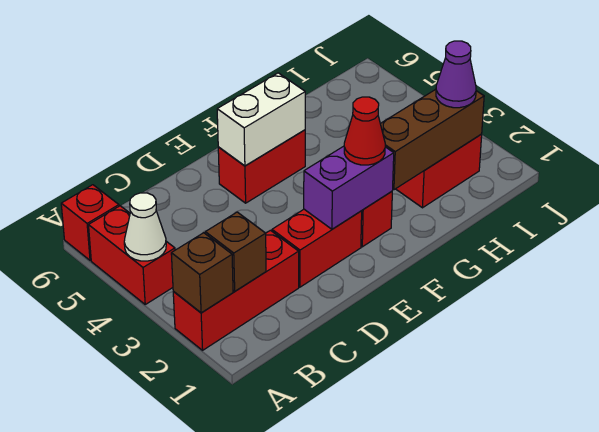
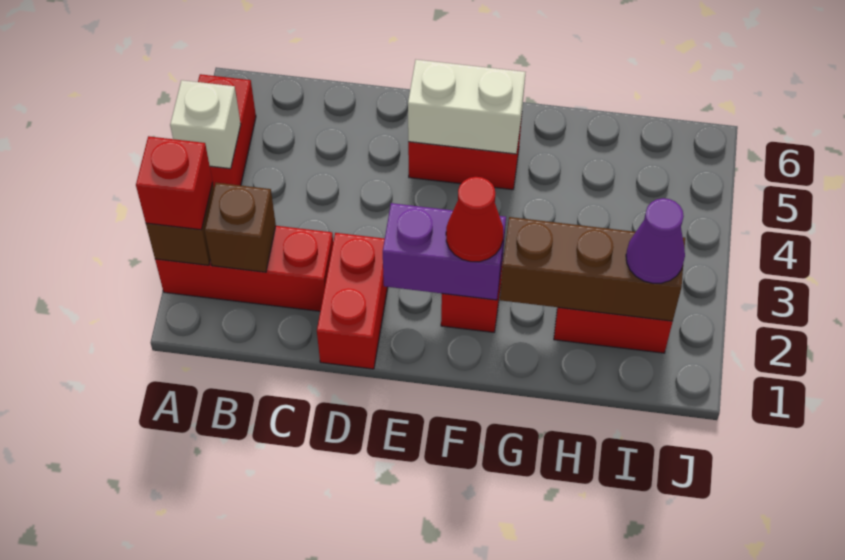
white 1x1 cone [124,193,166,261] -> white 1x1 brick [170,80,241,169]
red 1x1 brick [61,185,119,260] -> red 1x1 brick moved to [136,136,213,230]
red 1x2 brick [272,209,362,287] -> red 1x2 brick turned to [317,233,388,369]

